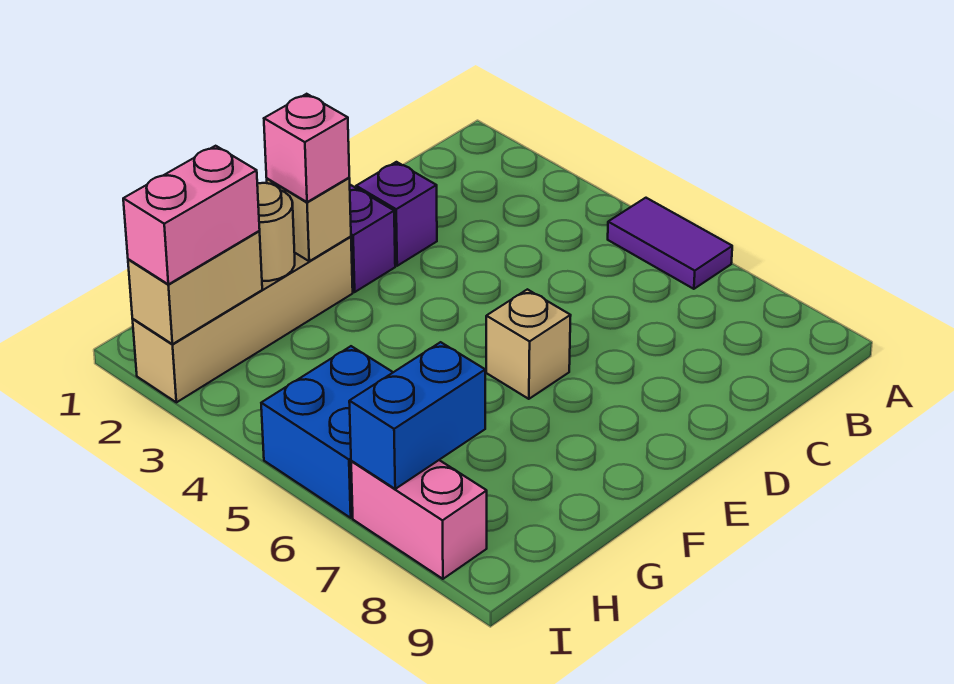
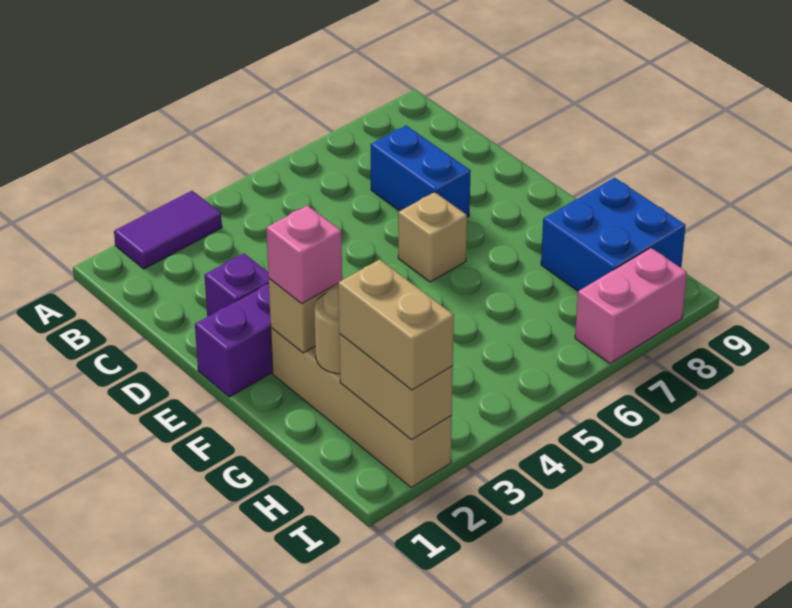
purple 1x2 tile [608,198,732,289] -> purple 1x2 tile moved to [114,191,222,269]
pink 1x2 brick [123,146,260,284] -> tan 1x2 brick [338,259,454,390]
blue 2x2 brick [261,346,393,518] -> blue 2x2 brick moved to [541,178,686,291]
blue 1x2 brick [349,342,485,489] -> blue 1x2 brick moved to [370,126,471,217]

